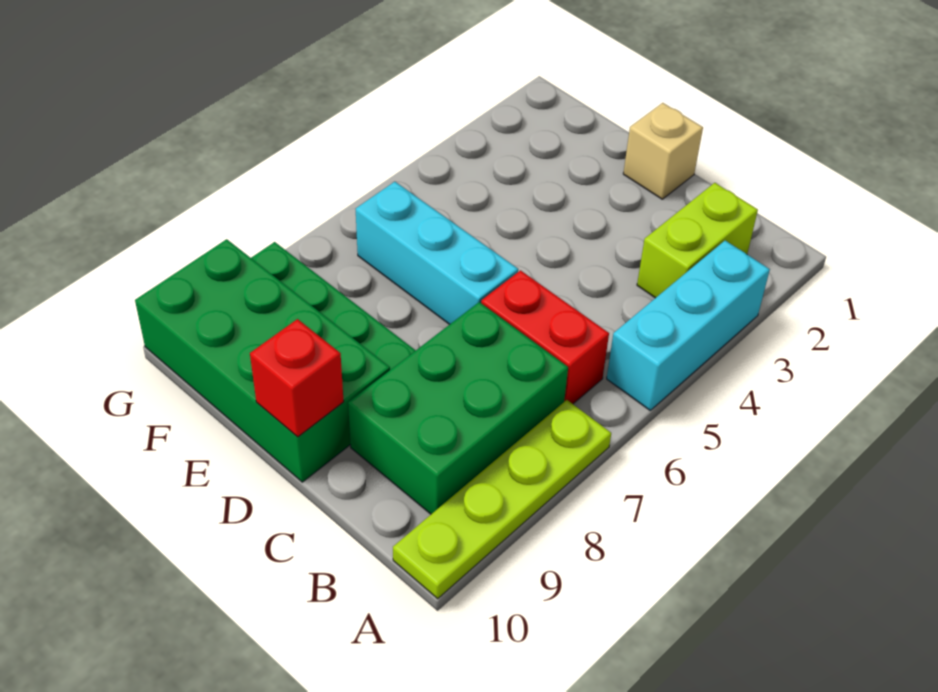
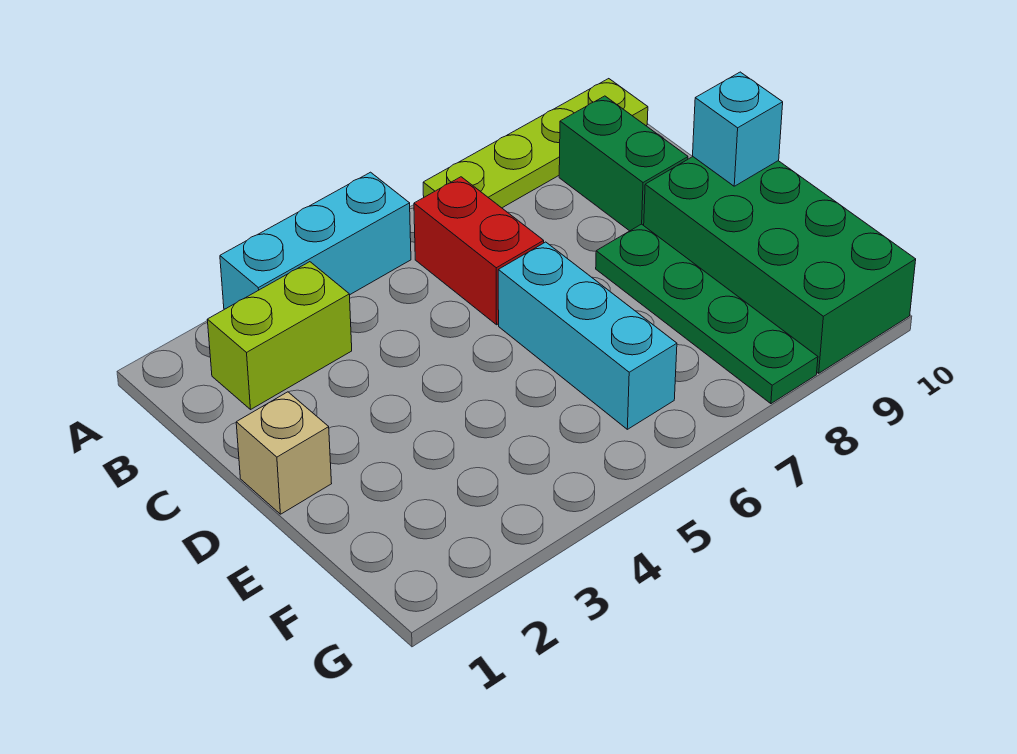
green 2x3 brick [348,302,568,514] -> green 1x2 brick [559,96,688,231]
red 1x1 brick [250,319,344,437] -> cyan 1x1 brick [693,72,783,186]

